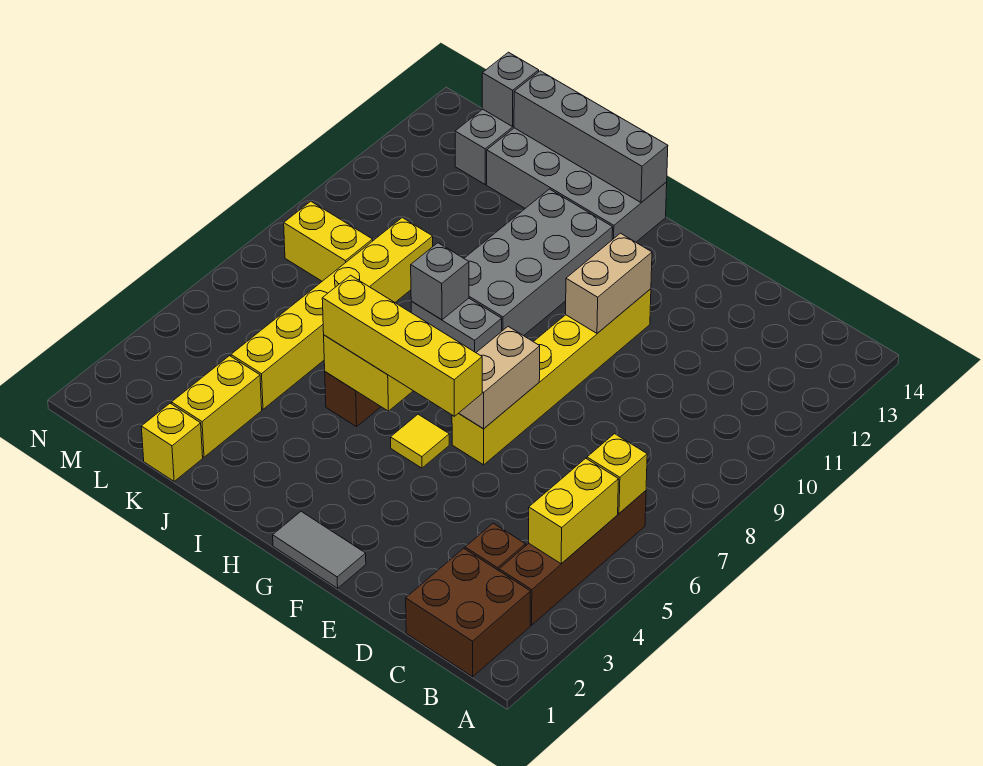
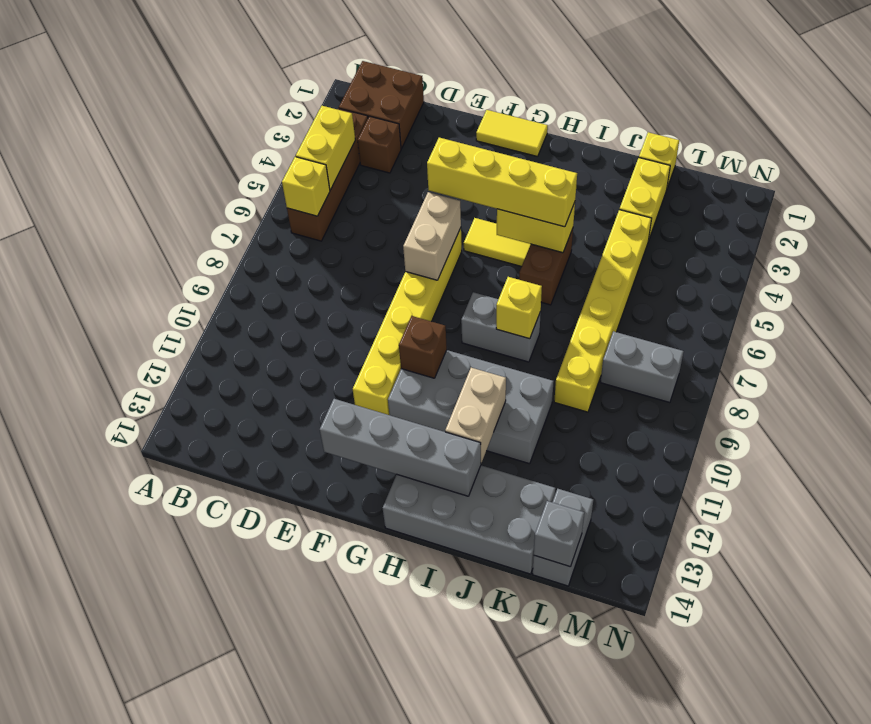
grey 1x2 tile [273,512,366,588] -> yellow 1x2 tile [476,110,548,157]
tan 1x2 brick [566,233,652,333] -> tan 1x2 brick moved to [445,368,506,463]
yellow 1x1 tile [391,414,449,468] -> yellow 1x2 tile [464,218,531,267]
none -> brown 1x1 brick [399,316,447,378]
grey 2x4 brick [464,189,613,336] -> grey 2x4 brick turned to [388,350,554,464]
grey 1x4 brick [514,71,668,202] -> grey 1x4 brick moved to [320,399,481,496]
grey 1x1 brick [411,243,469,320] -> yellow 1x1 brick [496,277,542,339]
yellow 1x2 brick [284,201,373,281] -> grey 1x2 brick [601,331,684,403]

